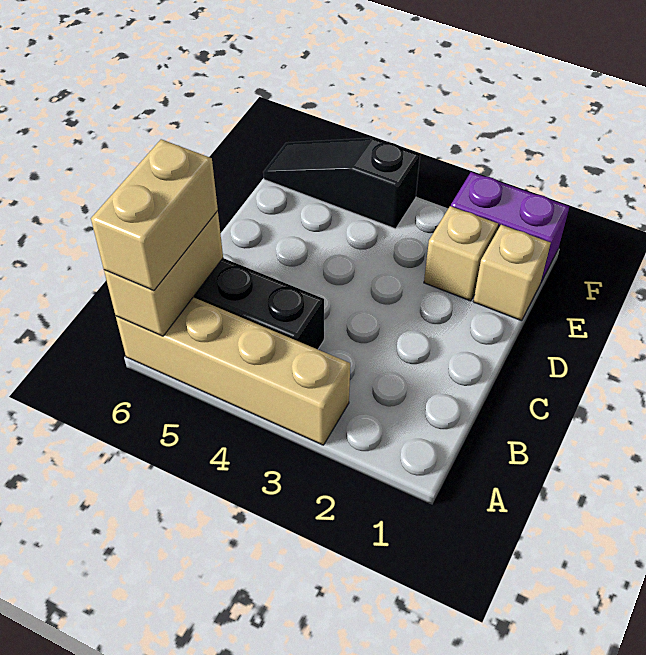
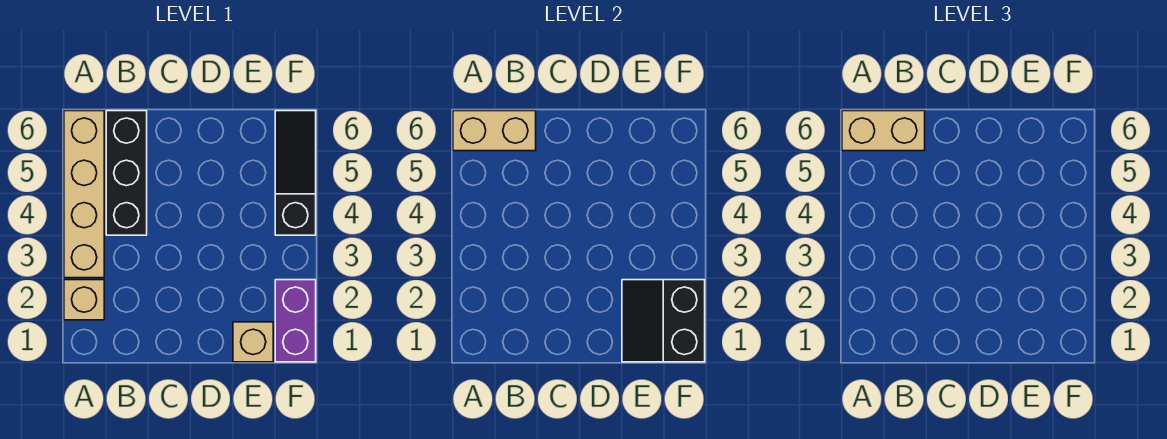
none -> black 2x2 slope [622,280,705,362]
tan 1x1 brick [424,206,498,301] -> tan 1x1 brick moved to [64,280,104,320]

